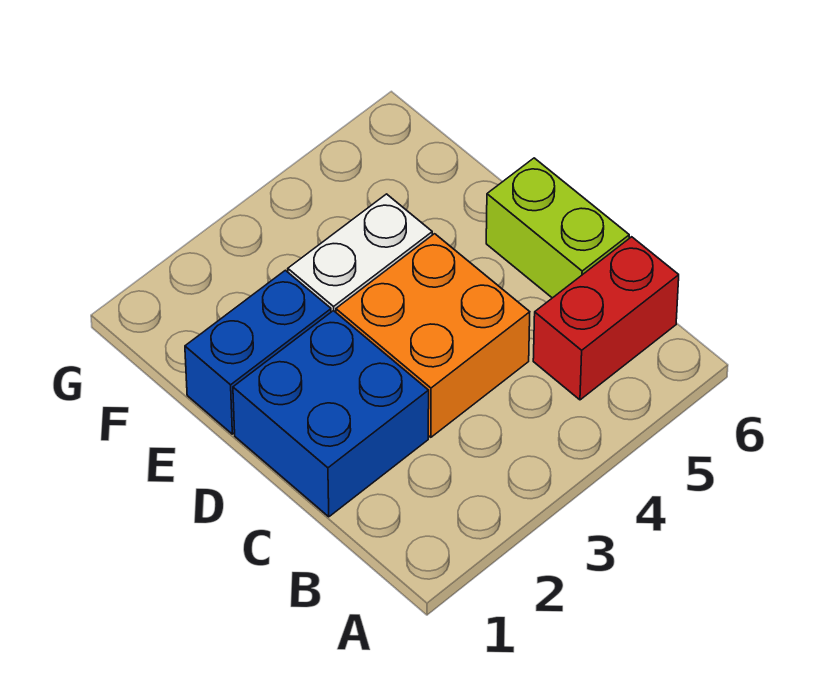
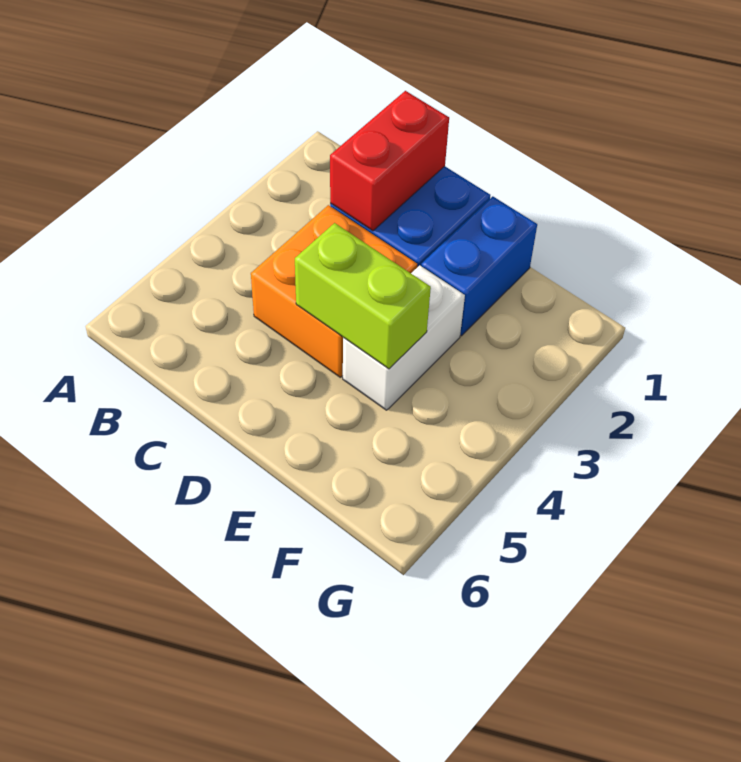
red 1x2 brick [533,237,679,400] -> red 1x2 brick moved to [330,91,449,231]
lime 1x2 brick [486,158,629,298] -> lime 1x2 brick moved to [295,223,431,369]

